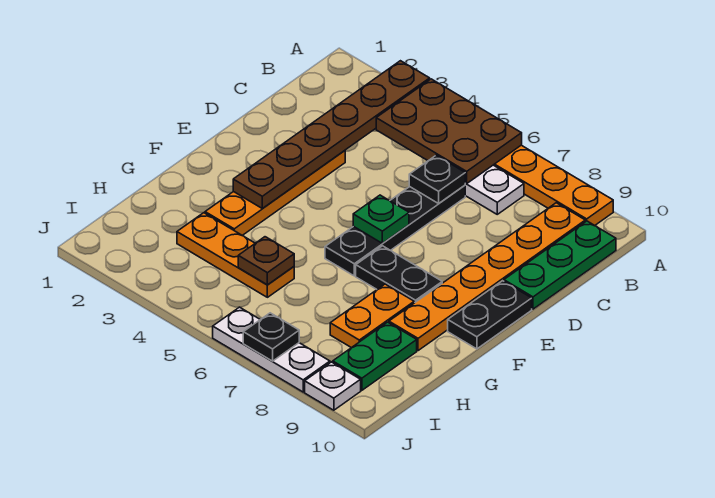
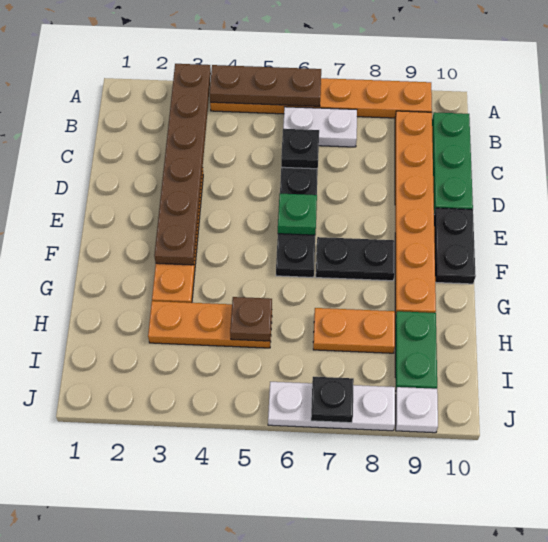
brown 2x3 plate [376,79,522,184] -> brown 1x3 plate [209,65,321,106]
orange 1x2 plate [330,284,414,348] -> orange 1x2 plate turned to [313,308,395,353]

